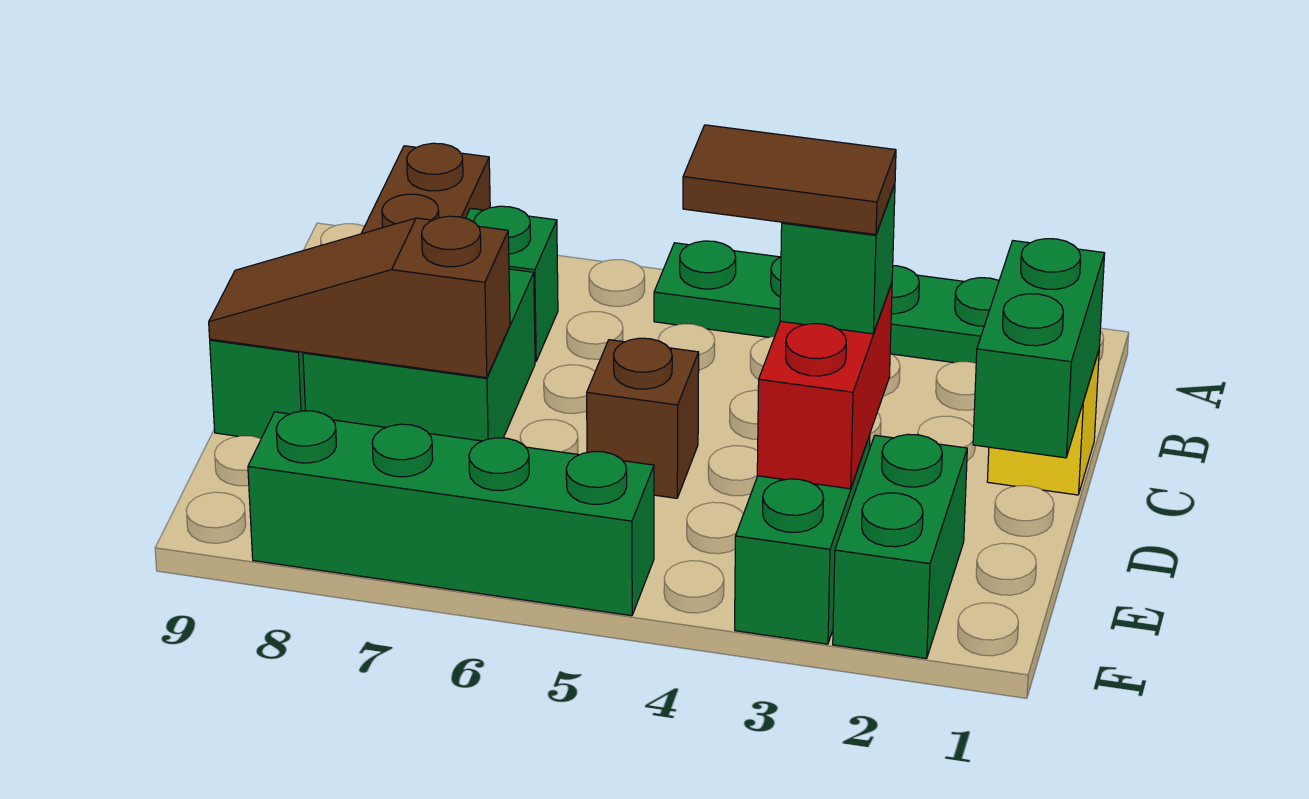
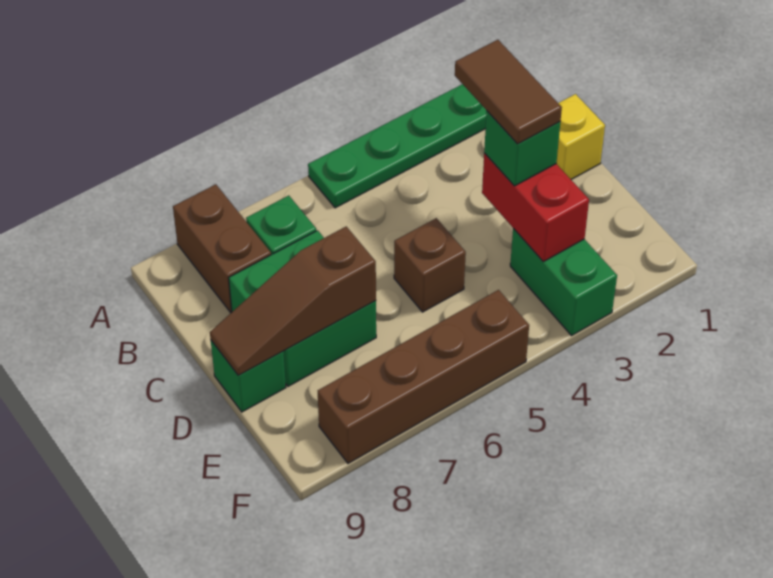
green 1x2 brick [973,239,1105,458] -> none
brown 1x2 tile [683,125,896,235] -> brown 1x2 tile turned to [455,40,562,144]
green 1x2 brick [833,434,967,659] -> none
green 1x4 brick [248,411,654,616] -> brown 1x4 brick [318,290,529,463]

